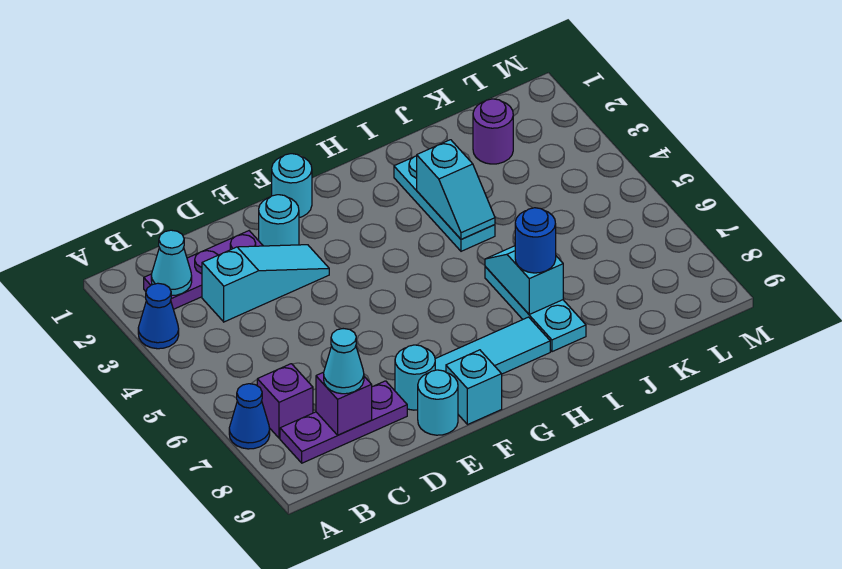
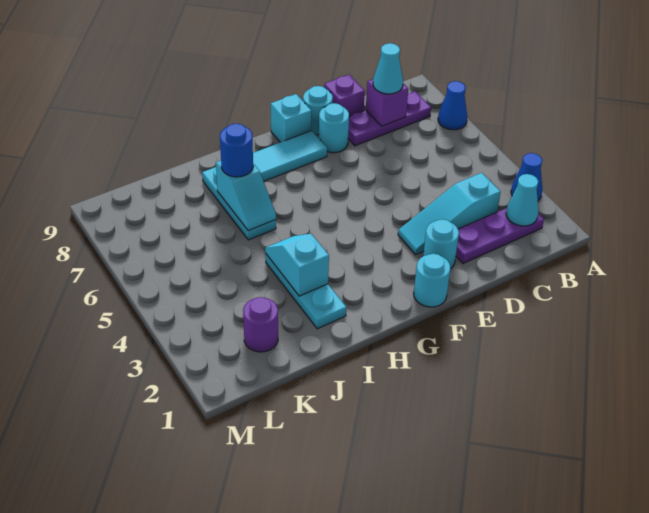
purple 1x1 brick [257,364,313,438] -> purple 1x1 brick moved to [324,75,365,116]

